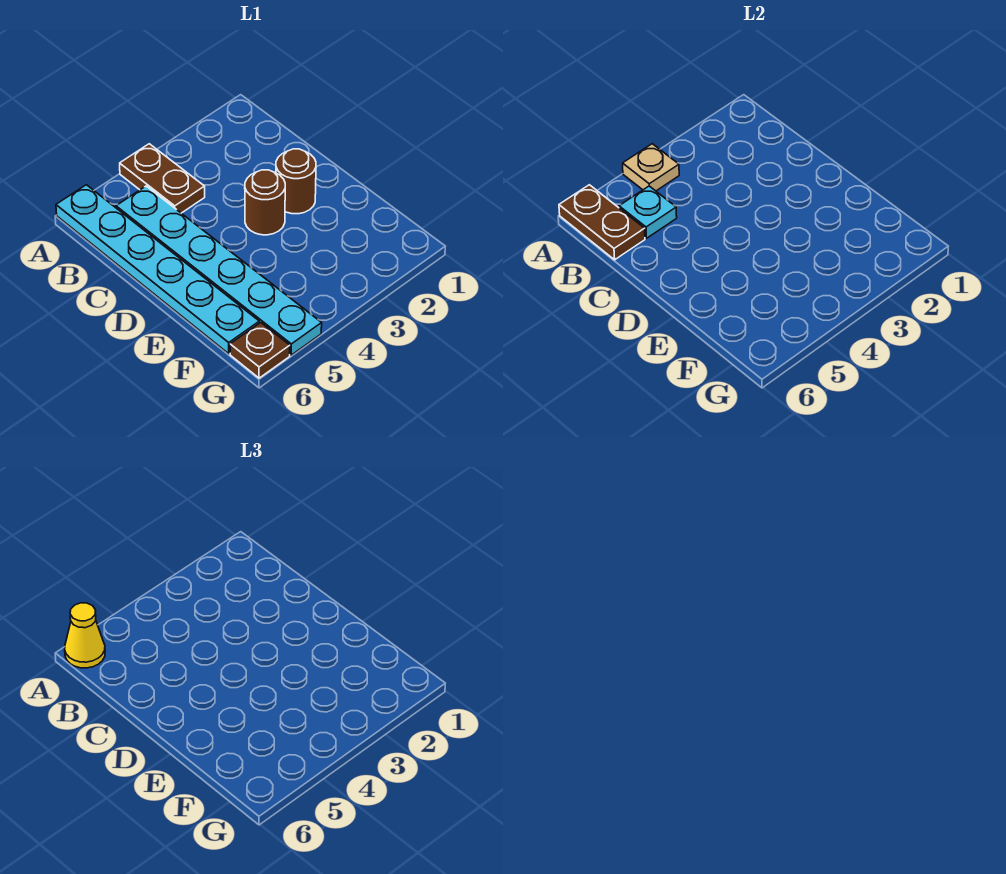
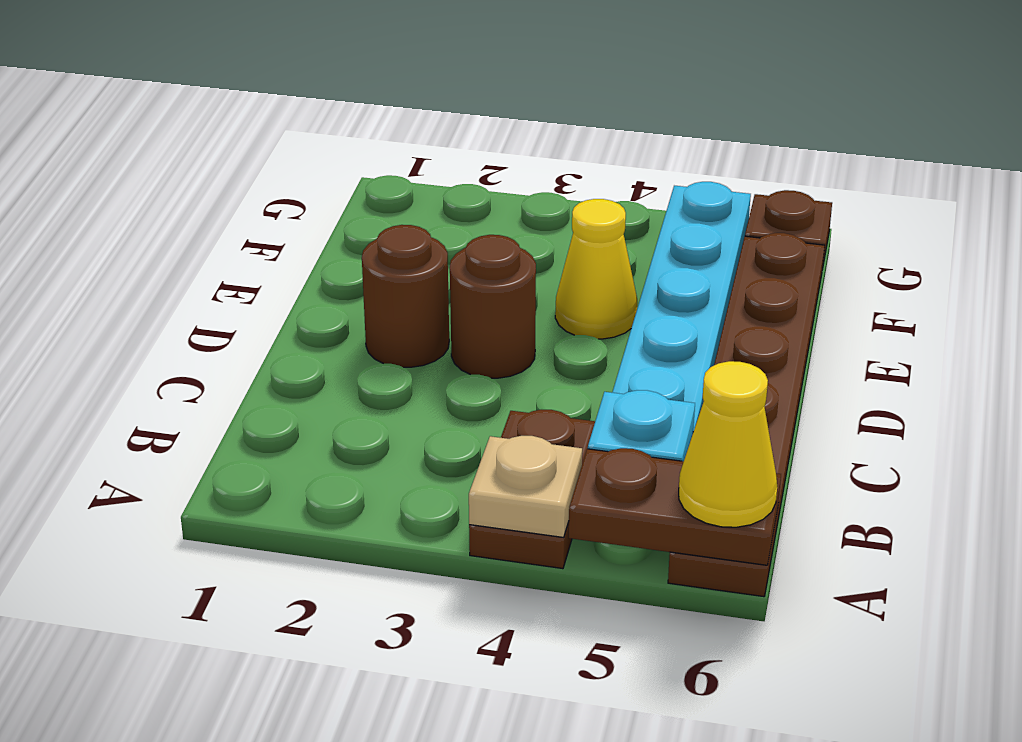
cyan 1x6 plate [56,185,259,354] -> brown 1x6 plate [668,233,825,597]
brown 1x2 plate [559,185,645,260] -> brown 1x2 plate turned to [569,448,781,565]
none -> yellow 1x1 cone [555,199,637,339]

